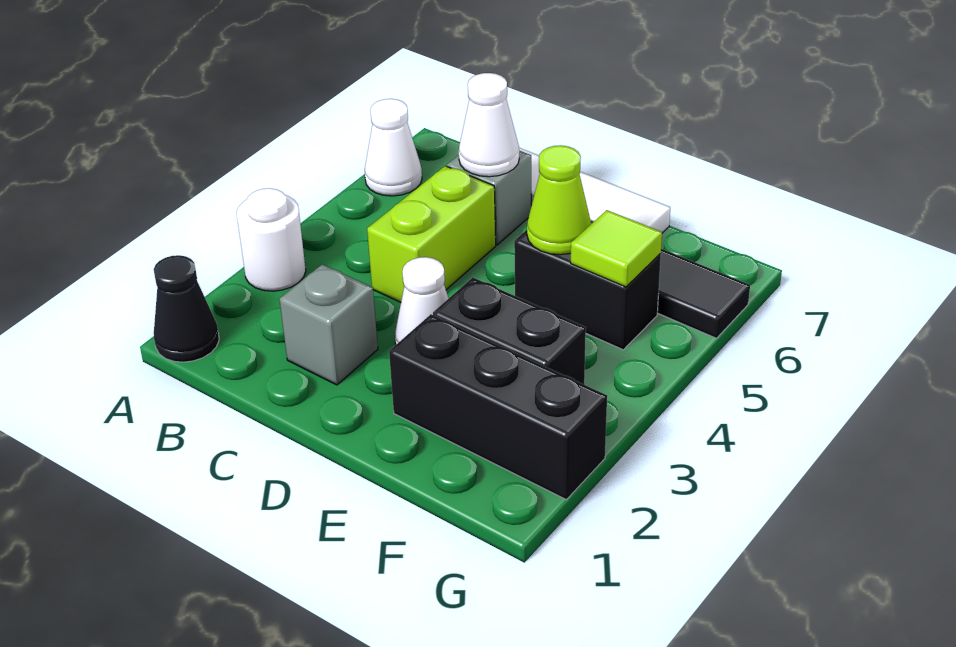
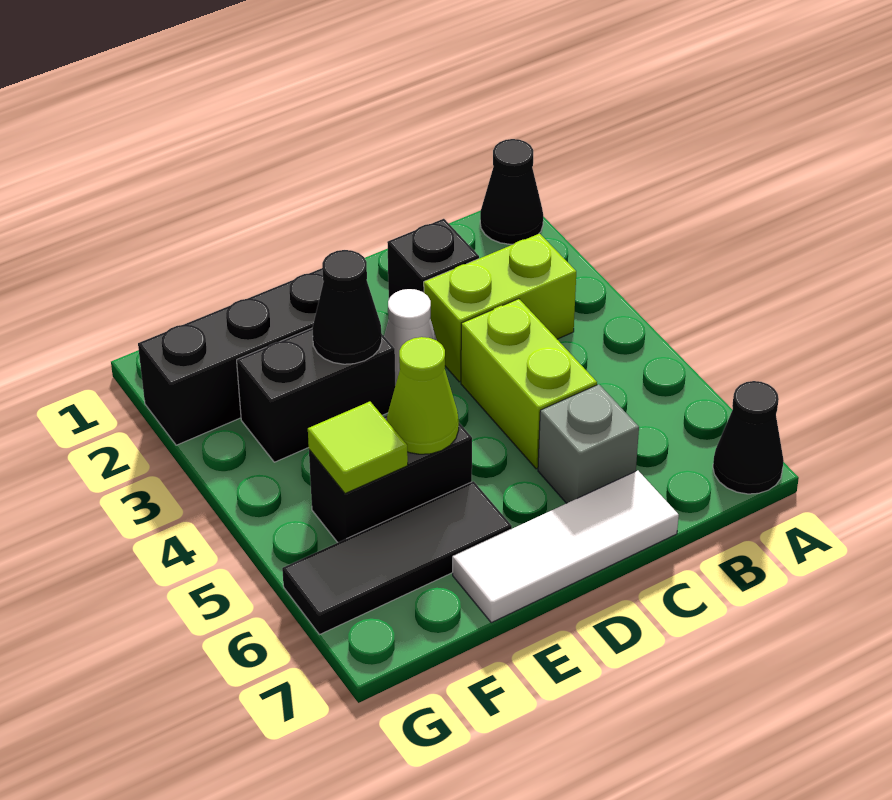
white 1x1 round brick [237,188,306,291] -> none
white 1x1 cone [365,99,422,196] -> none
none -> black 1x1 cone [713,381,784,494]
none -> lime 1x2 brick [424,233,576,382]
grey 1x1 brick [280,264,378,385] -> black 1x1 brick [387,219,479,298]
white 1x1 cone [459,73,519,177] -> none
none -> black 1x1 cone [312,250,382,364]

